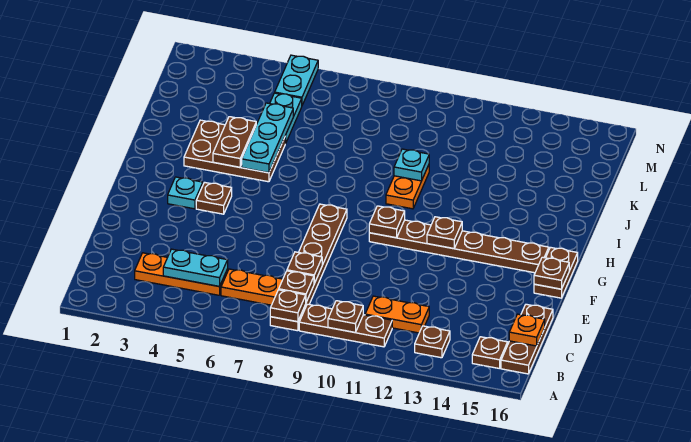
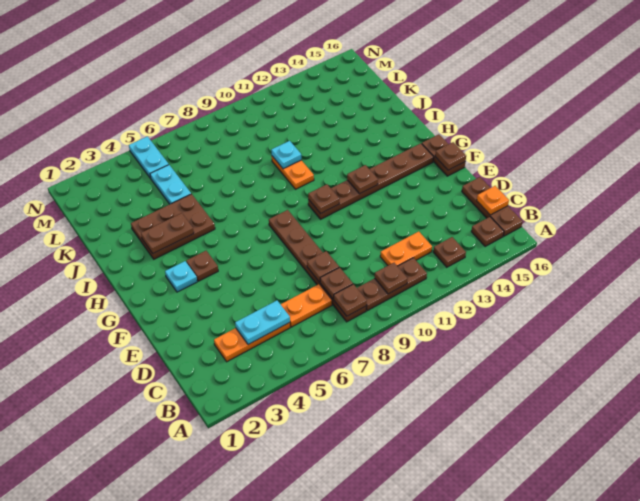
brown 1x2 plate [213,117,256,167] -> brown 1x2 plate turned to [141,213,194,253]
cyan 1x3 plate [242,103,293,173] -> none

